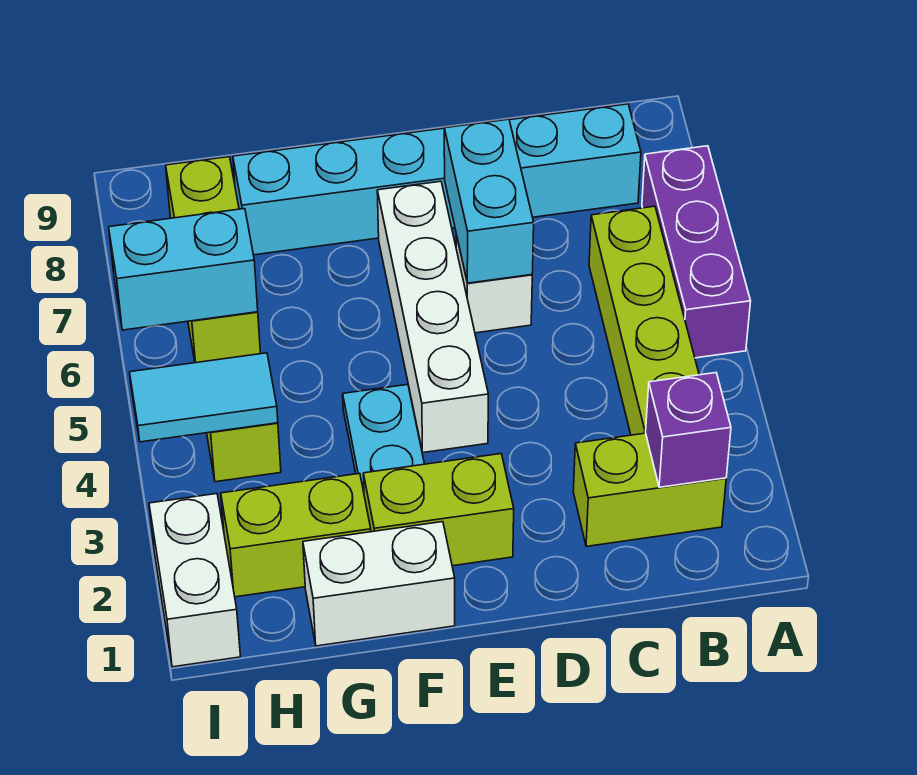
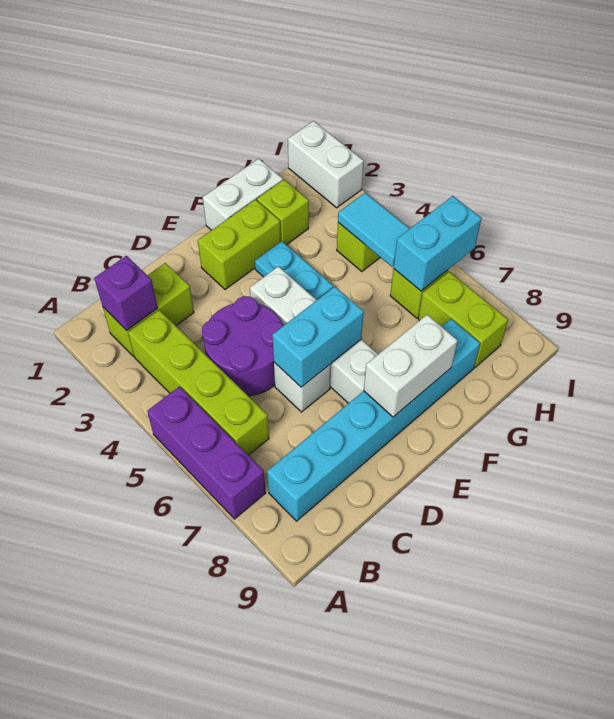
none -> purple 2x2 round brick [202,296,284,396]
cyan 1x2 brick [444,119,534,283] -> cyan 1x2 brick turned to [272,287,364,387]
none -> white 1x2 brick [364,315,458,417]
lime 1x2 brick [221,473,371,597] -> lime 1x1 brick [257,180,309,245]
cyan 1x2 tile [130,353,278,442] -> cyan 1x2 tile turned to [338,193,410,267]

